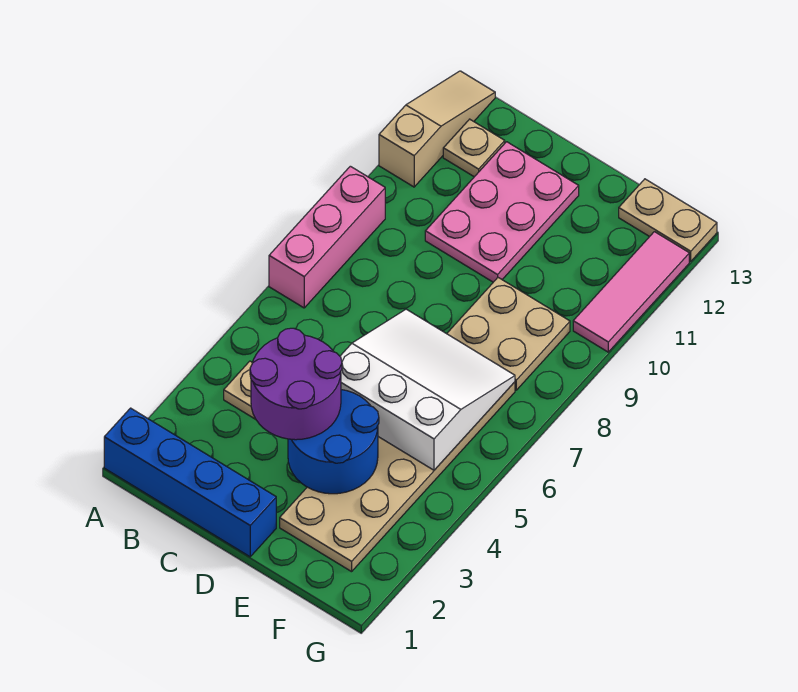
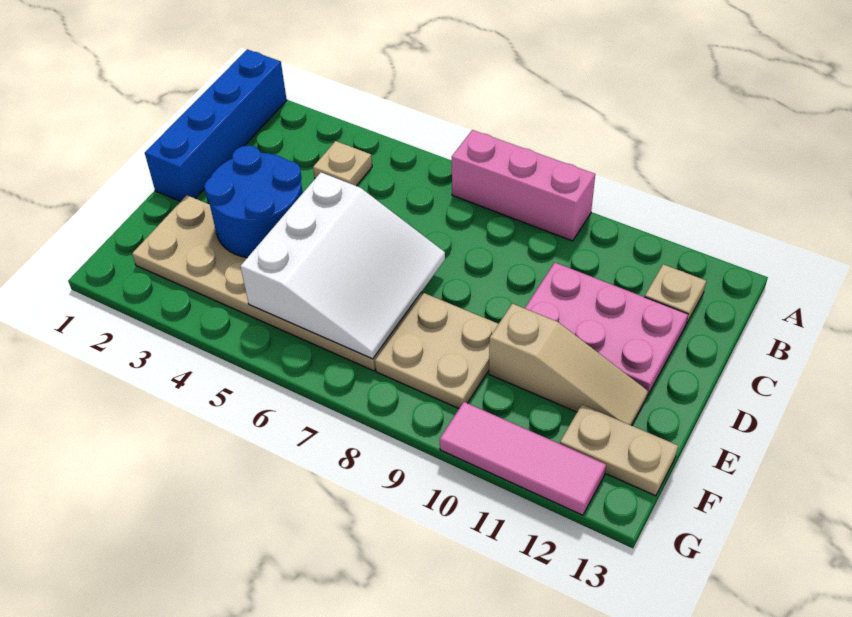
tan 1x3 slope [379,71,495,187] -> tan 1x3 slope moved to [489,304,648,426]
purple 2x2 round brick [250,328,342,440] -> none
tan 1x2 plate [619,179,717,261] -> tan 1x2 plate turned to [560,405,678,496]

